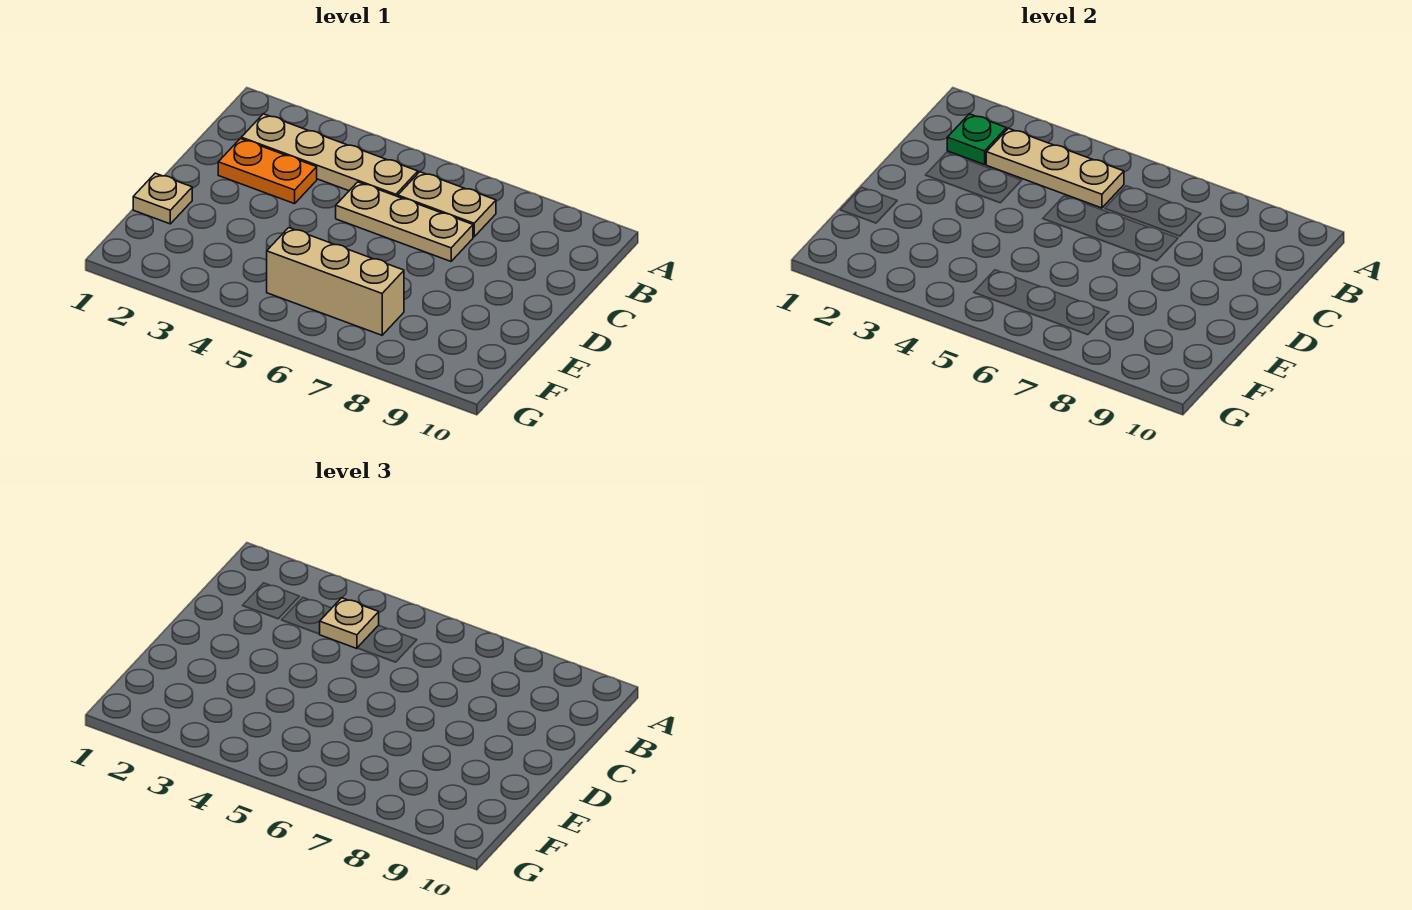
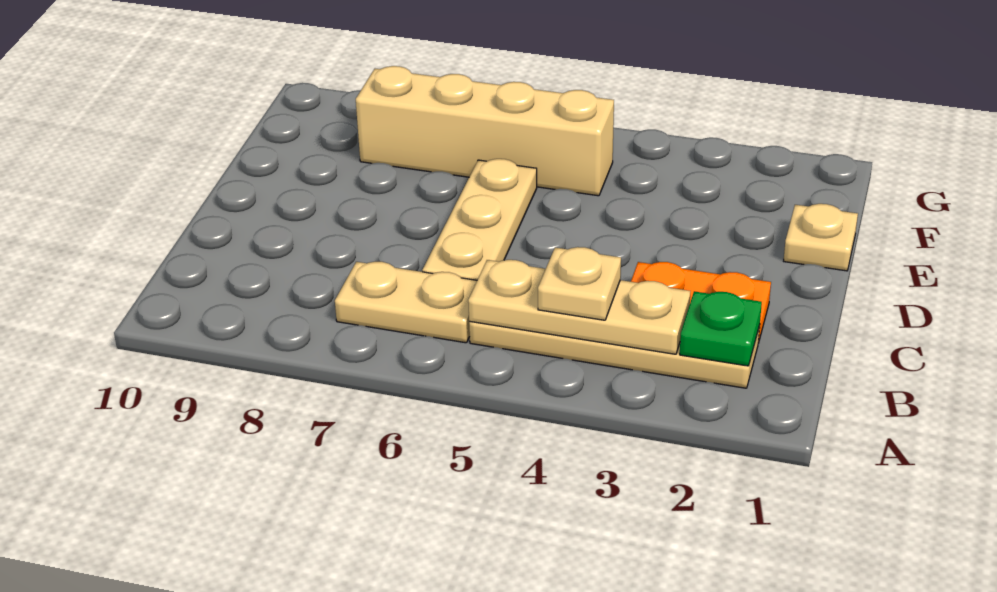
tan 1x3 plate [336,182,473,261] -> tan 1x3 plate turned to [422,159,537,280]
tan 1x3 brick [267,228,404,335] -> tan 1x4 brick [356,66,614,196]

